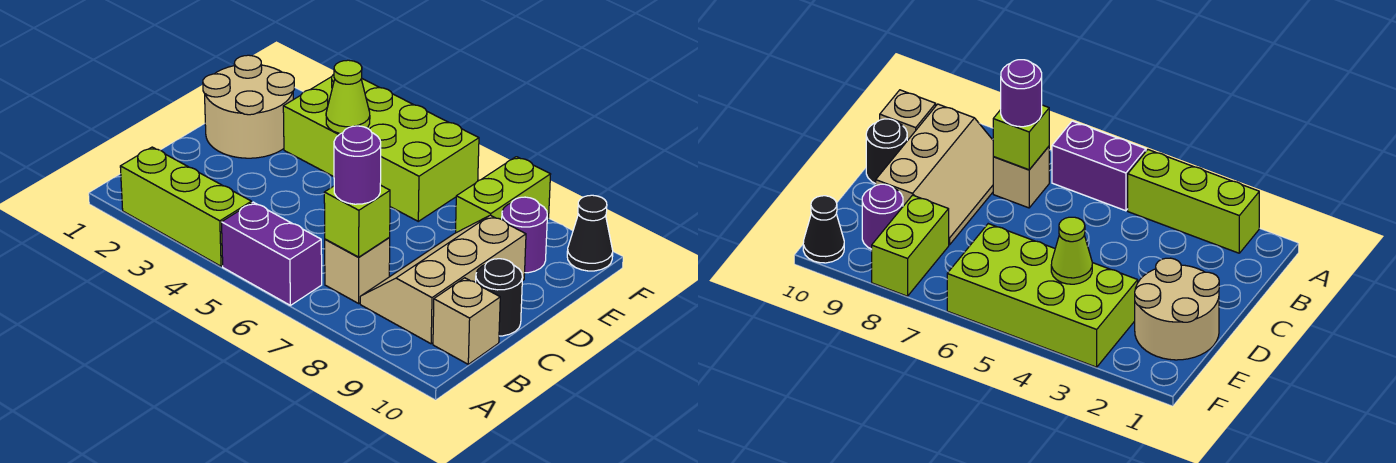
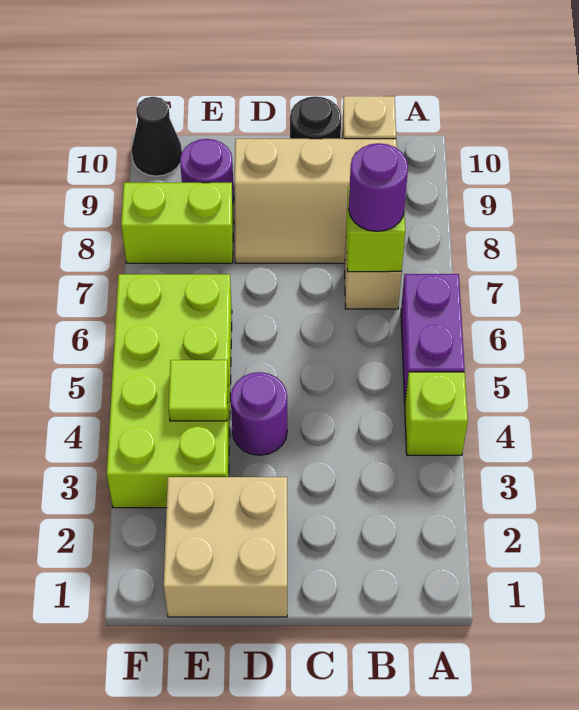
lime 1x3 brick [120,147,252,266] -> lime 1x1 brick [405,372,468,455]
tan 2x2 round brick [203,55,294,158] -> tan 2x2 brick [164,477,287,617]
none -> purple 1x1 round brick [231,372,287,455]
lime 1x1 cone [326,60,370,134] -> lime 1x1 tile [169,360,228,421]

